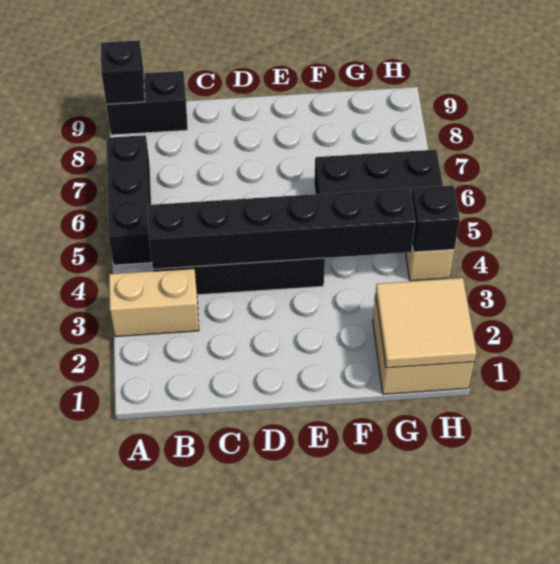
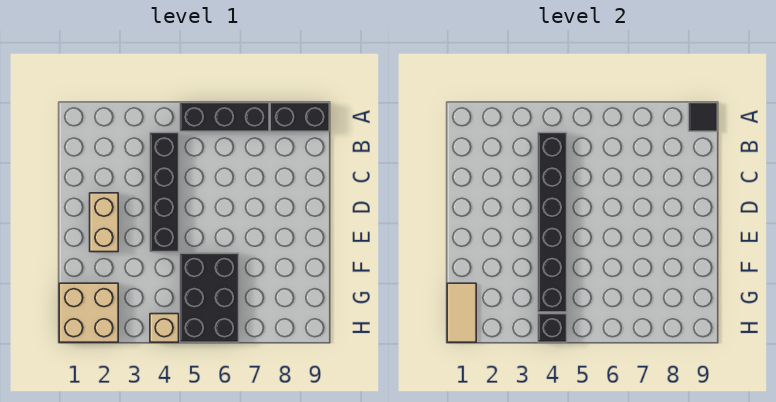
tan 1x2 brick [109,269,199,337] -> tan 1x2 brick moved to [90,193,118,252]
black 1x2 brick [106,71,188,135] -> black 1x2 brick turned to [270,103,329,131]
black 1x1 brick [101,40,145,104] -> black 1x1 tile [689,103,717,131]
tan 2x2 tile [376,278,476,368] -> tan 1x2 tile [447,283,476,342]

